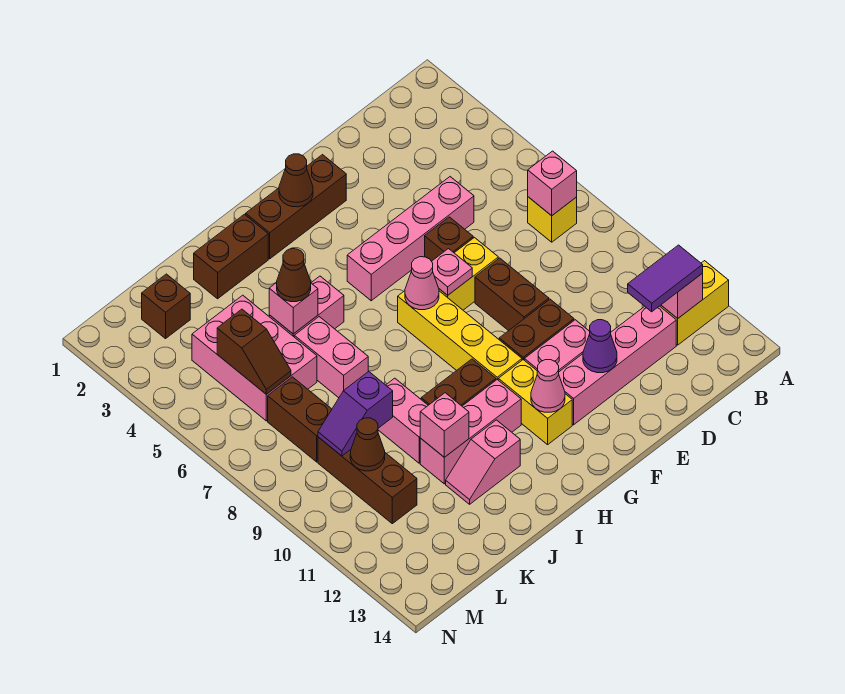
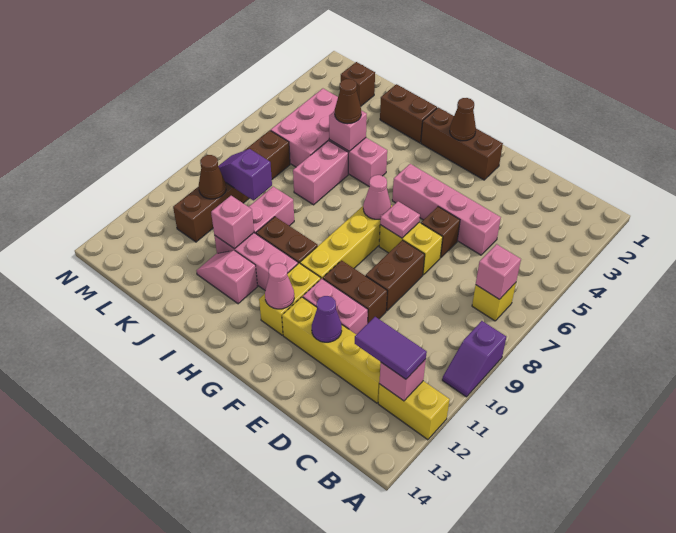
none -> purple 1x2 slope [442,321,506,397]
pink 1x4 brick [559,306,676,425] -> yellow 1x4 brick [282,297,381,403]
brown 1x2 slope [217,309,291,394] -> none

